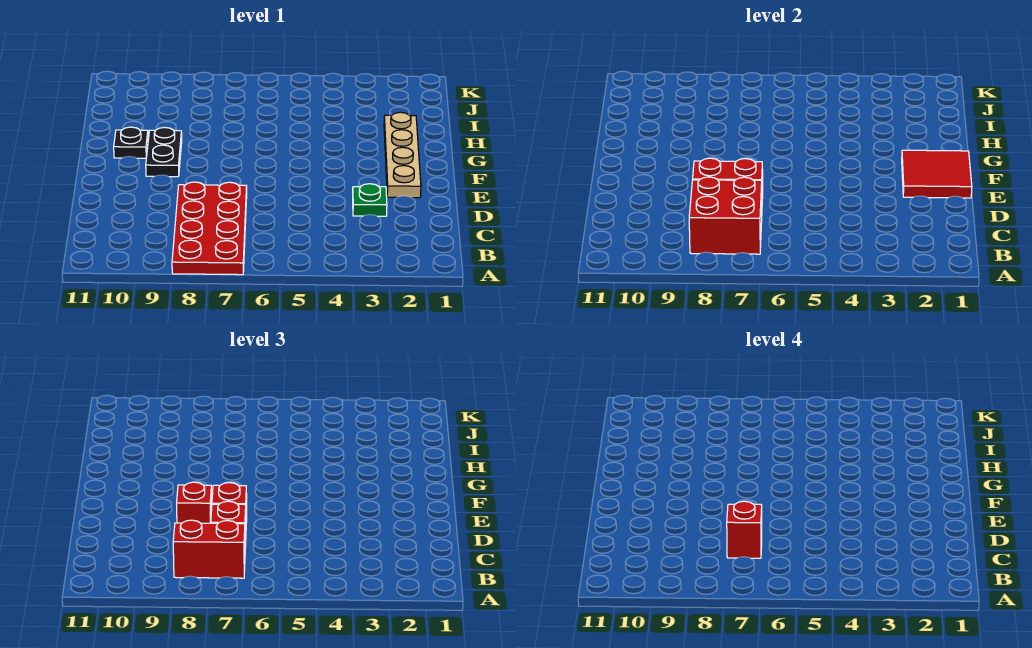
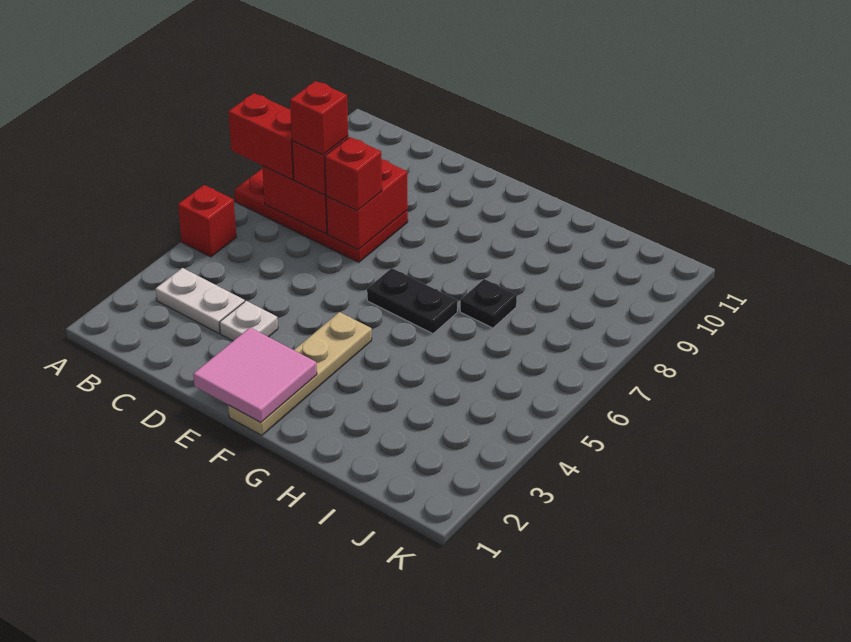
none -> white 1x2 plate [156,268,245,333]
red 1x2 brick [173,520,245,578] -> red 1x2 brick turned to [228,93,294,180]
green 1x1 plate [353,184,387,216] -> white 1x1 plate [220,301,278,341]
red 1x1 brick [177,482,212,523] -> red 1x1 brick moved to [178,185,236,257]
red 2x2 tile [902,150,972,198] -> pink 2x2 tile [193,327,317,422]
tan 1x4 plate [384,112,421,198] -> tan 1x4 plate turned to [228,312,372,435]
black 1x2 plate [146,128,182,177] -> black 1x2 plate moved to [367,268,458,334]
black 1x1 plate [114,127,148,158] -> black 1x1 plate moved to [460,279,517,328]

